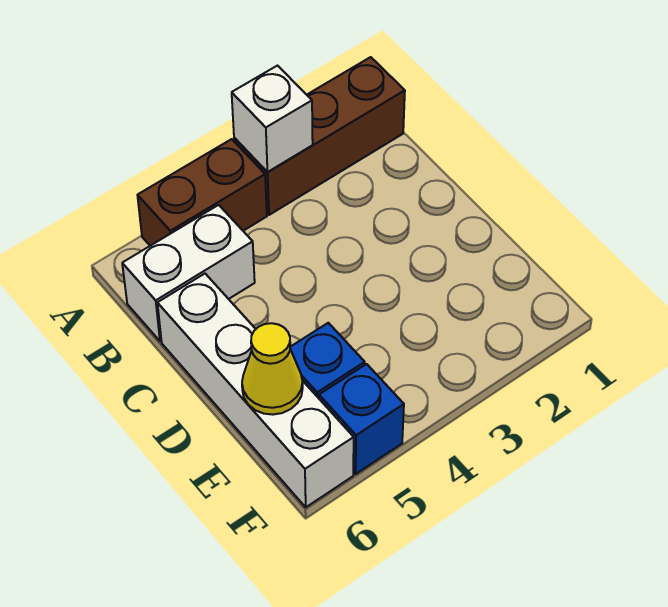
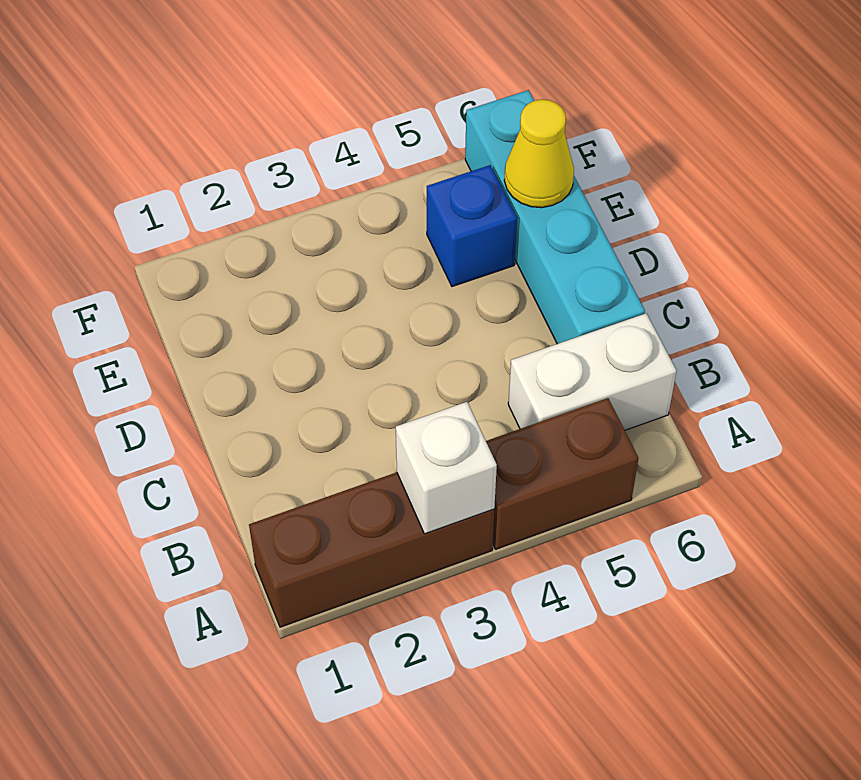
white 1x4 brick [158,274,354,507] -> cyan 1x4 brick [465,90,645,344]
blue 1x1 brick [319,364,404,474] -> none

